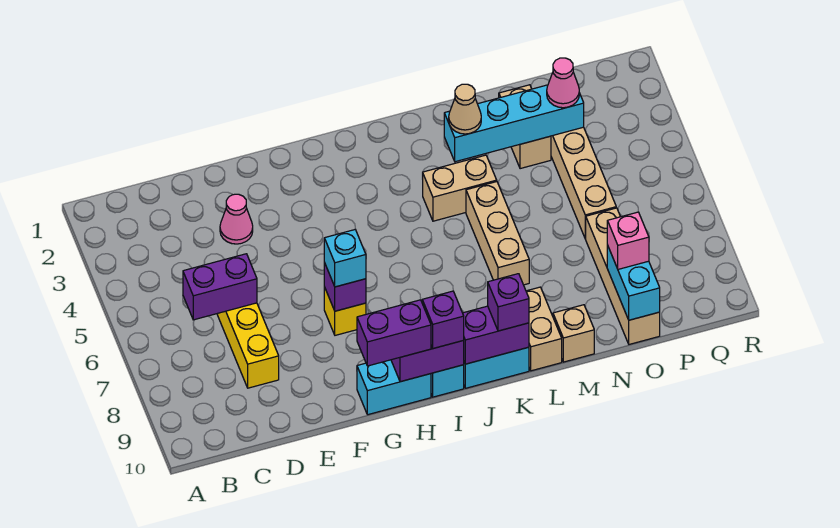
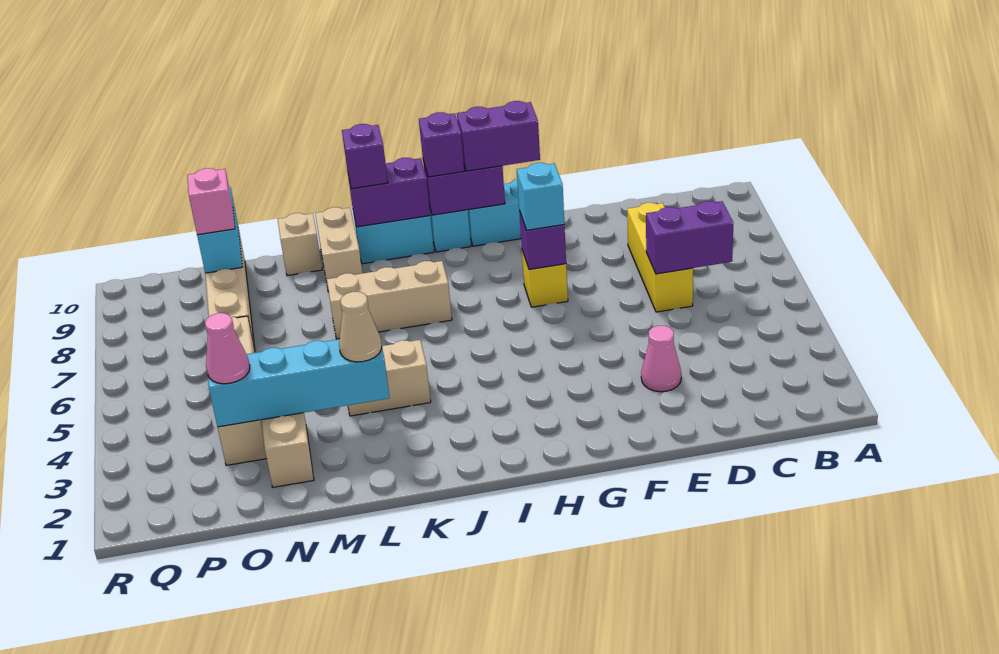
tan 1x3 brick [466,182,529,285] -> tan 1x3 brick turned to [327,261,452,339]

